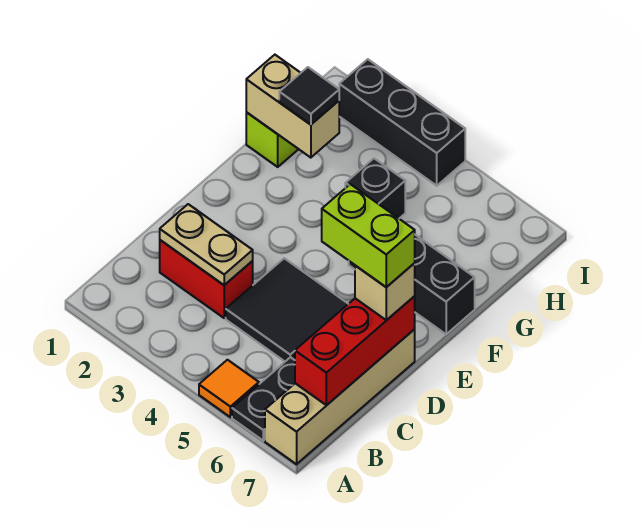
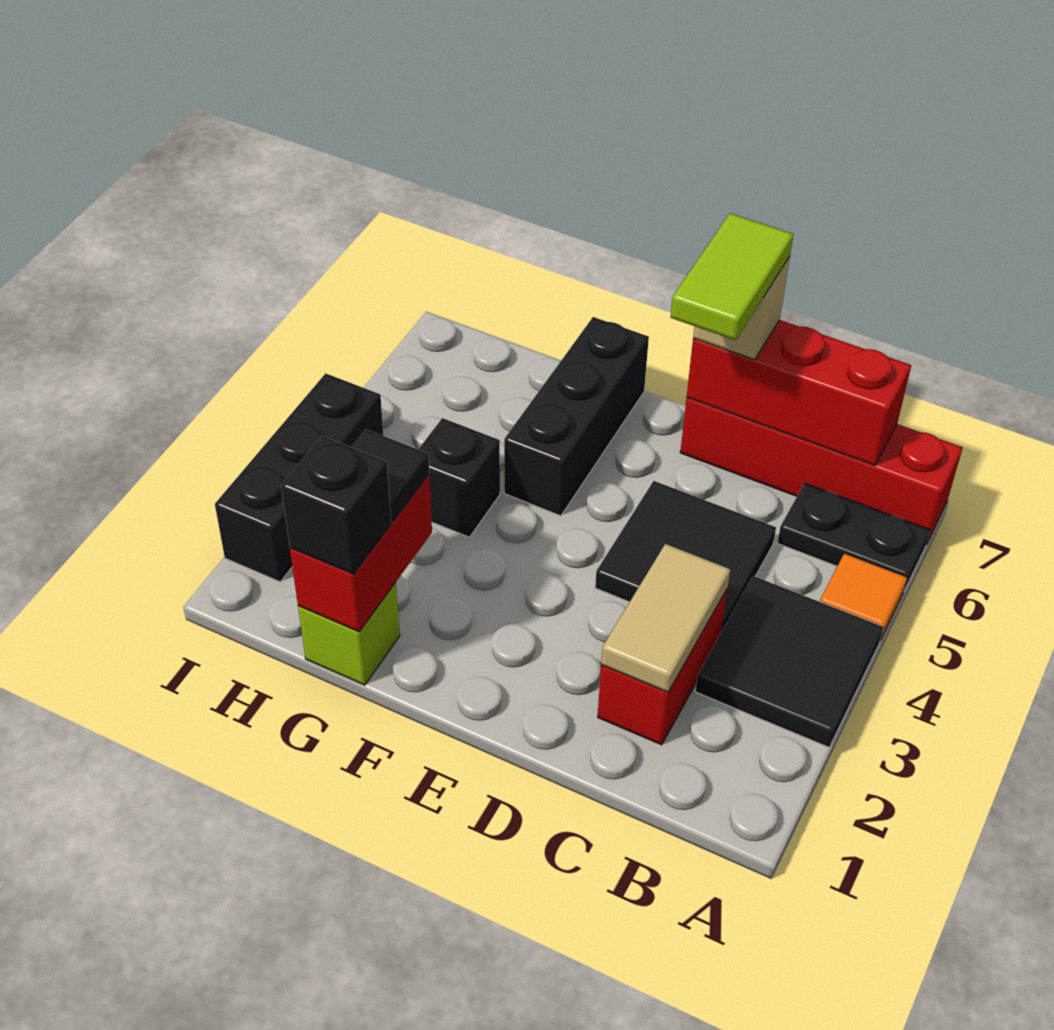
none -> black 2x2 tile [695,576,883,747]
tan 1x4 brick [265,329,415,464] -> red 1x4 brick [680,398,963,543]
tan 1x2 plate [160,204,253,285] -> tan 1x2 tile [601,544,730,692]
lime 1x2 brick [322,184,415,287] -> lime 1x2 tile [671,213,793,340]
tan 1x2 brick [246,55,339,158] -> red 1x2 brick [290,475,432,632]
none -> black 1x1 brick [281,436,391,574]

